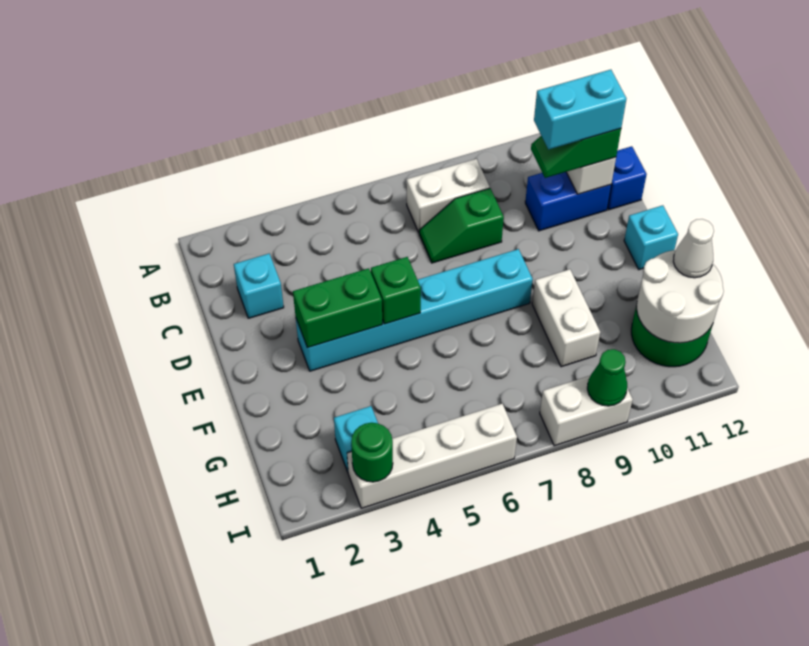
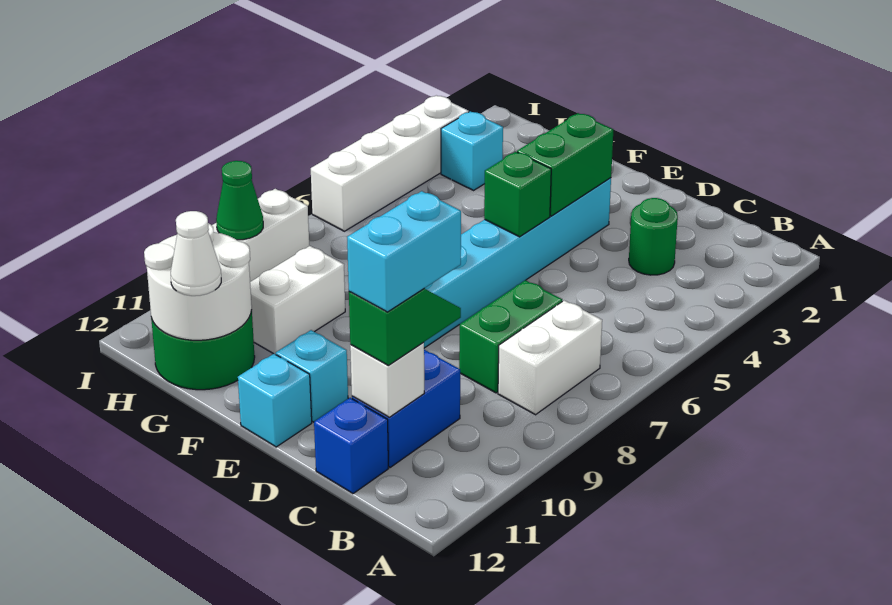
cyan 1x1 brick [234,254,284,318] -> cyan 1x1 brick moved to [276,330,348,422]
green 1x2 slope [419,188,504,263] -> green 1x2 brick [459,280,562,393]
white 1x2 brick [532,269,600,367] -> white 1x2 brick turned to [250,246,345,354]
green 1x1 round brick [351,423,393,482] -> green 1x1 round brick moved to [629,198,678,275]

